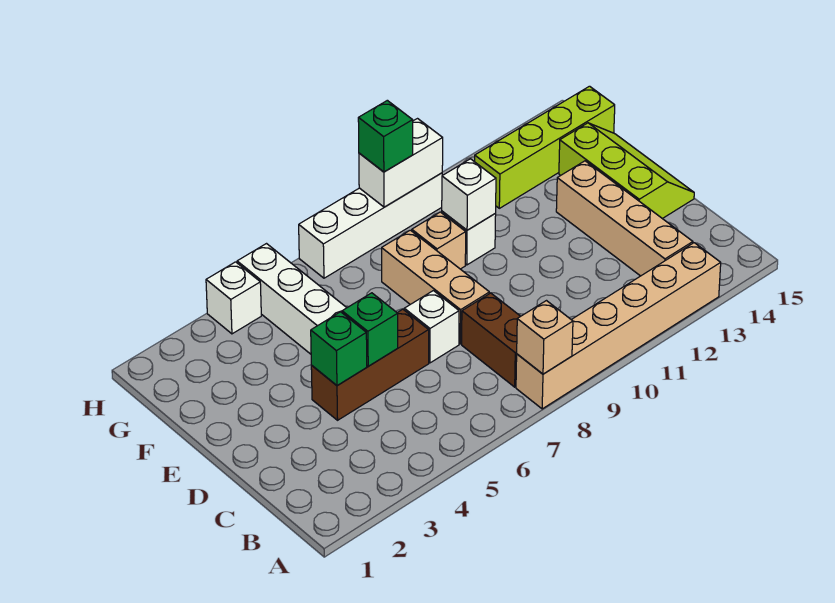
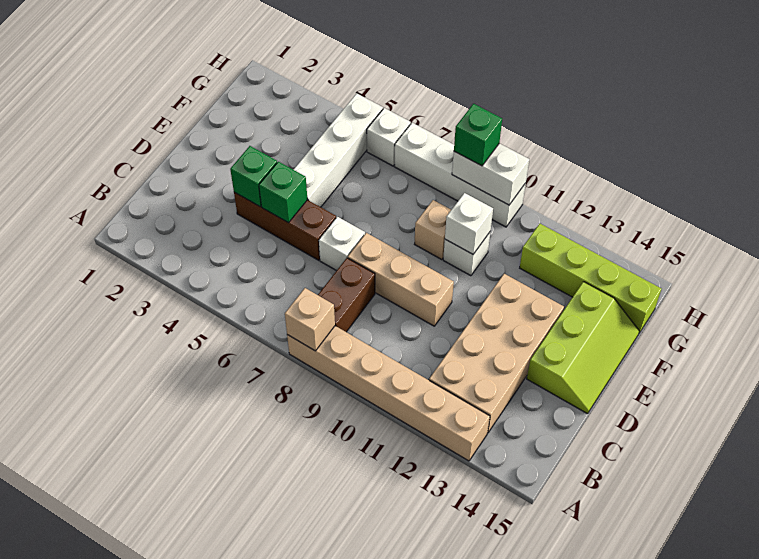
tan 1x4 brick [556,161,693,276] -> tan 2x4 brick [429,274,564,432]
tan 1x3 brick [382,230,489,344] -> tan 1x3 brick turned to [348,233,454,326]
white 1x1 brick [206,262,261,334] -> white 1x1 brick moved to [367,108,411,166]

